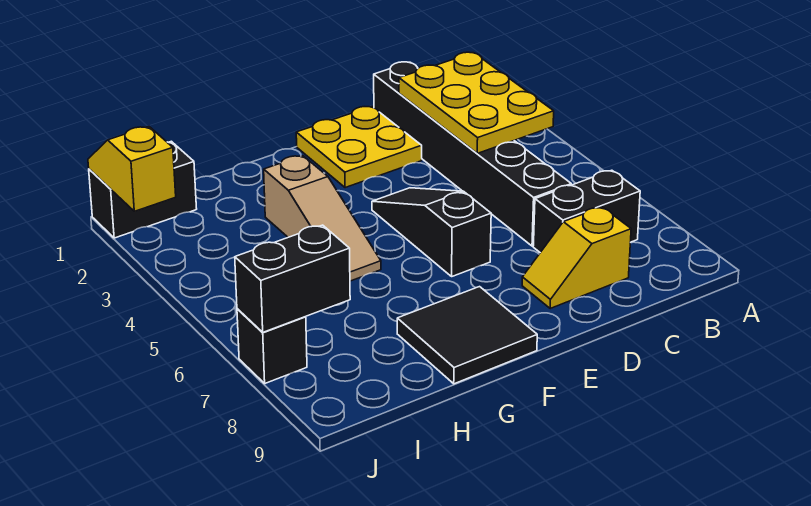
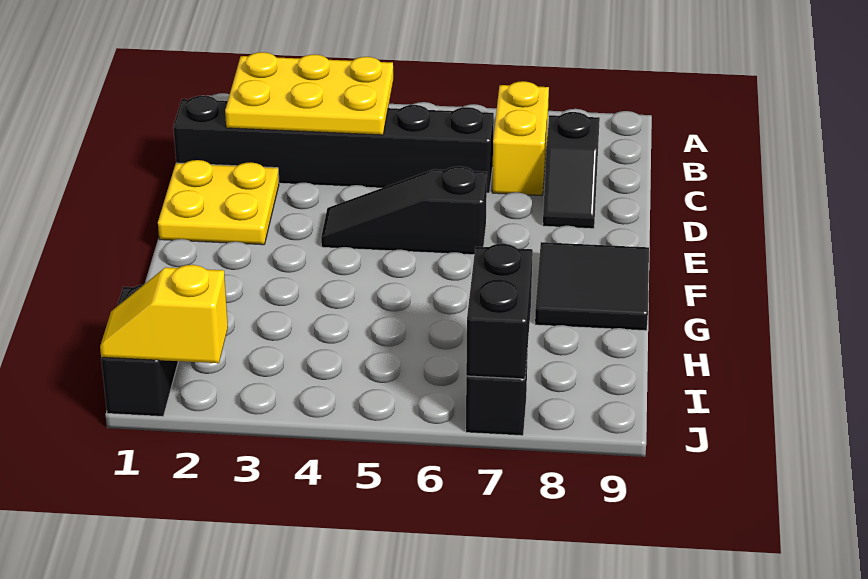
black 1x2 brick [533,170,640,252] -> yellow 1x2 brick [492,81,549,196]
yellow 1x2 slope [522,207,631,309] -> black 1x2 slope [543,112,600,229]
tan 1x3 slope [264,156,381,281] -> none

